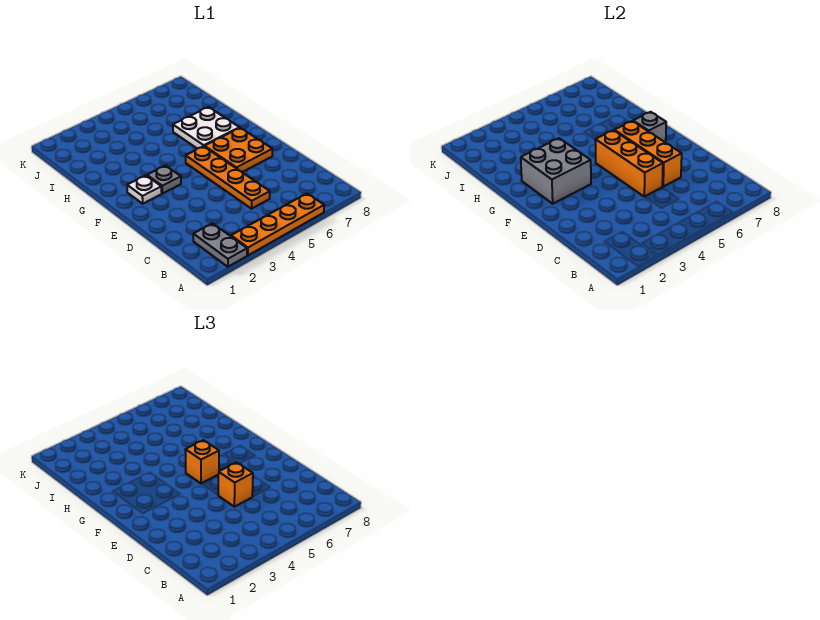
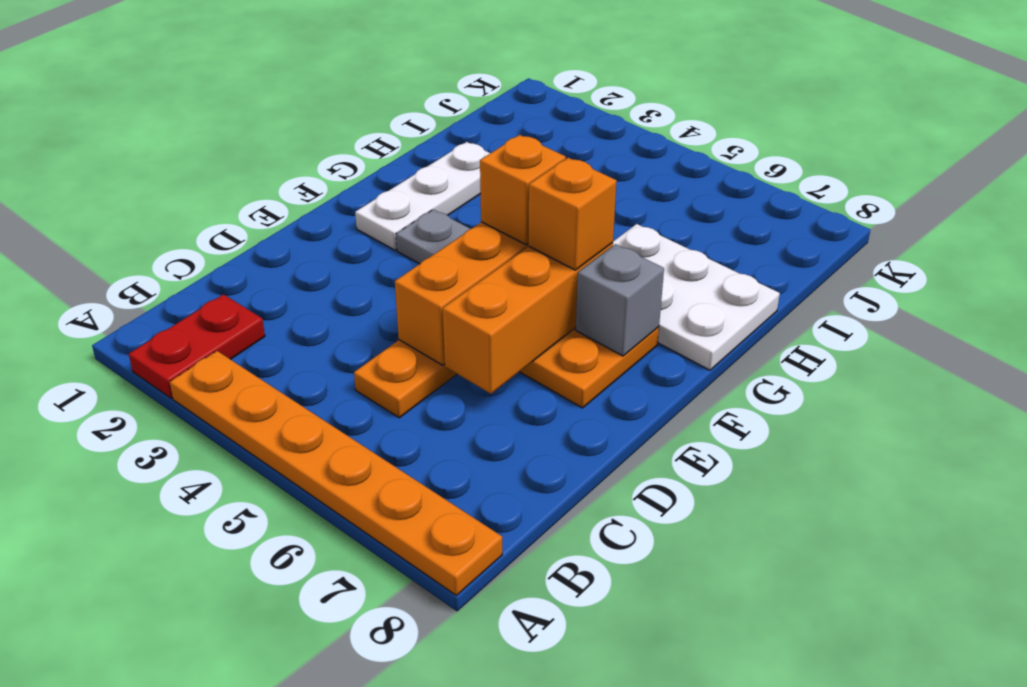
grey 1x2 plate [193,223,247,267] -> red 1x2 plate [129,294,265,398]
orange 1x4 plate [231,194,324,255] -> orange 1x6 plate [170,351,502,595]
orange 1x1 brick [218,462,253,507] -> orange 1x1 brick moved to [528,158,617,270]
white 1x1 plate [127,176,162,204] -> white 1x3 plate [355,142,490,250]
grey 2x2 brick [521,138,591,204] -> none
white 2x2 plate [173,107,239,148] -> white 2x3 plate [613,224,780,370]

